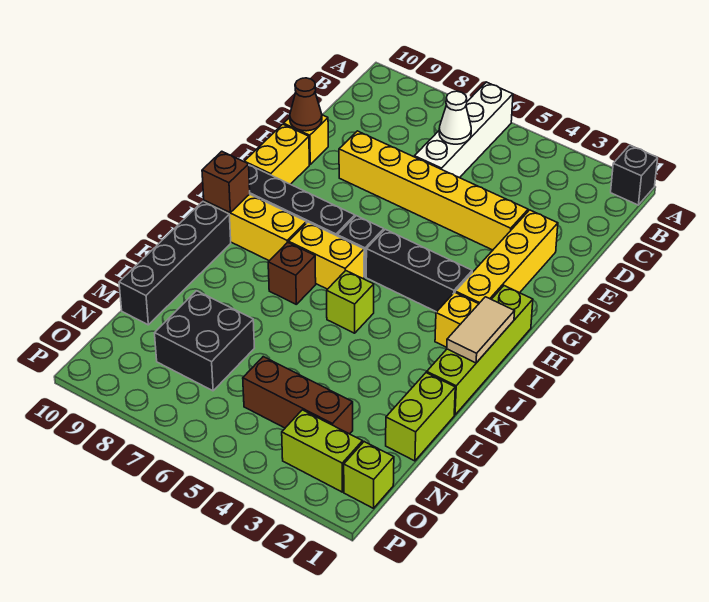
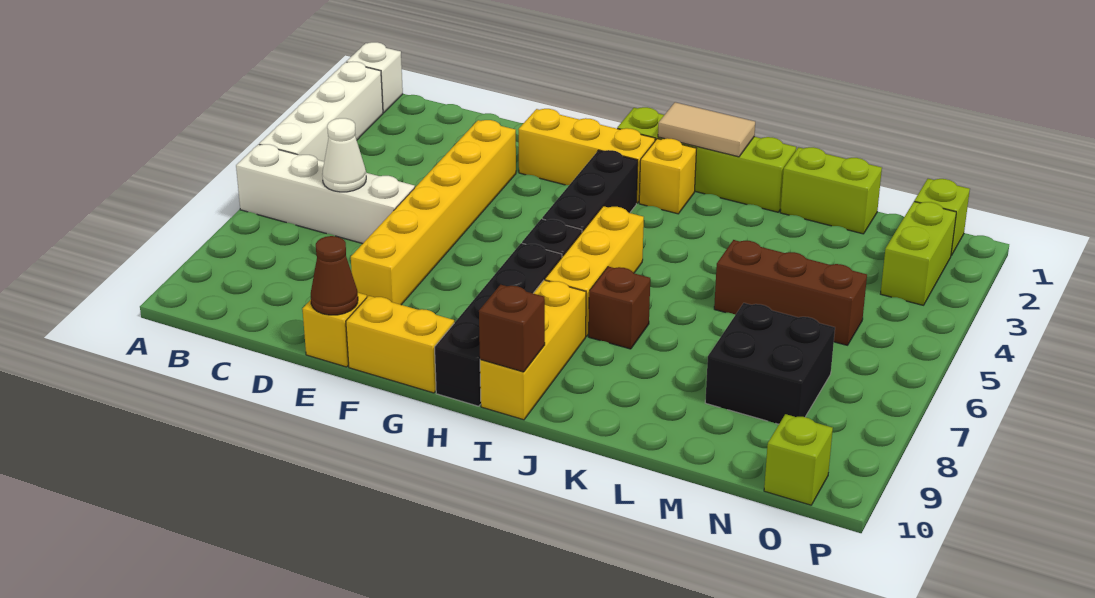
black 1x1 brick [611,145,658,205] -> white 1x1 brick [347,42,403,113]
none -> white 1x4 brick [259,62,383,161]
yellow 1x4 brick [455,210,558,304] -> yellow 1x3 brick [518,109,655,203]
yellow 1x2 brick [289,222,364,289] -> yellow 1x3 brick [545,206,644,337]
lime 1x1 brick [327,271,374,333] -> lime 1x1 brick moved to [764,414,833,505]
black 1x4 brick [119,202,231,325] -> none
brown 1x3 brick [243,357,353,434] -> brown 1x3 brick turned to [714,240,867,345]

